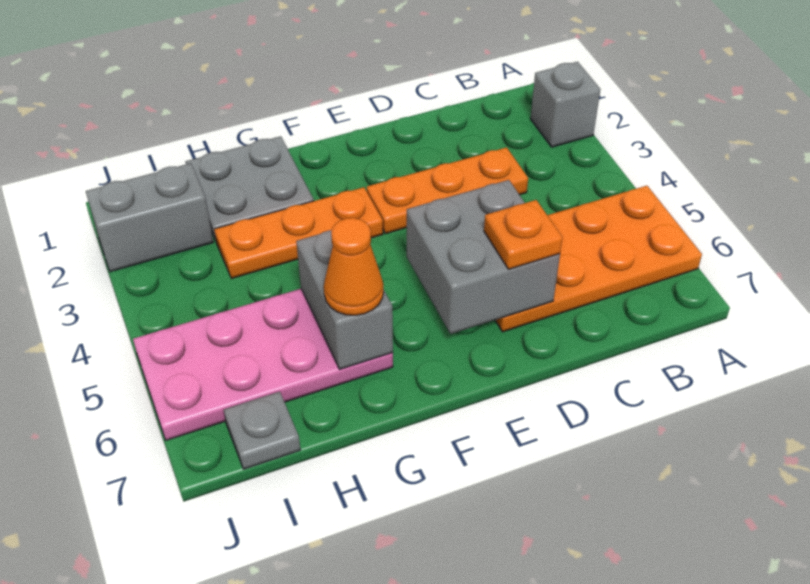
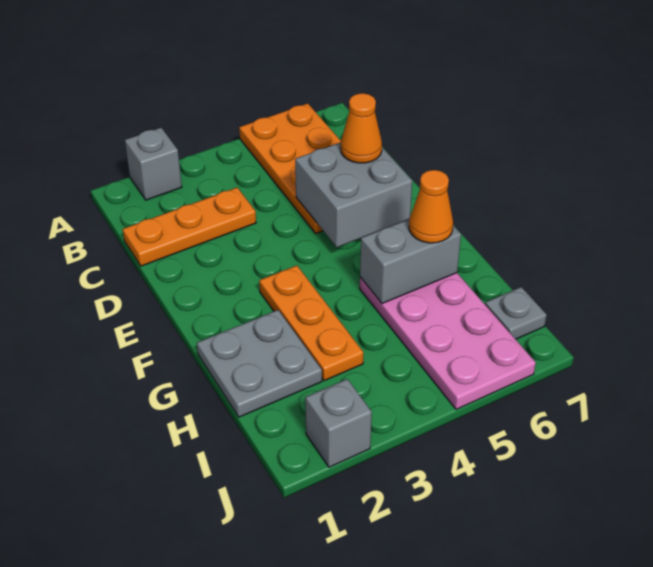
orange 1x3 plate [367,147,528,234] -> orange 1x3 plate turned to [123,188,256,266]
orange 1x1 plate [484,200,562,269] -> orange 1x1 cone [341,93,382,163]
grey 1x2 brick [86,163,213,272] -> grey 1x1 brick [305,379,372,467]

